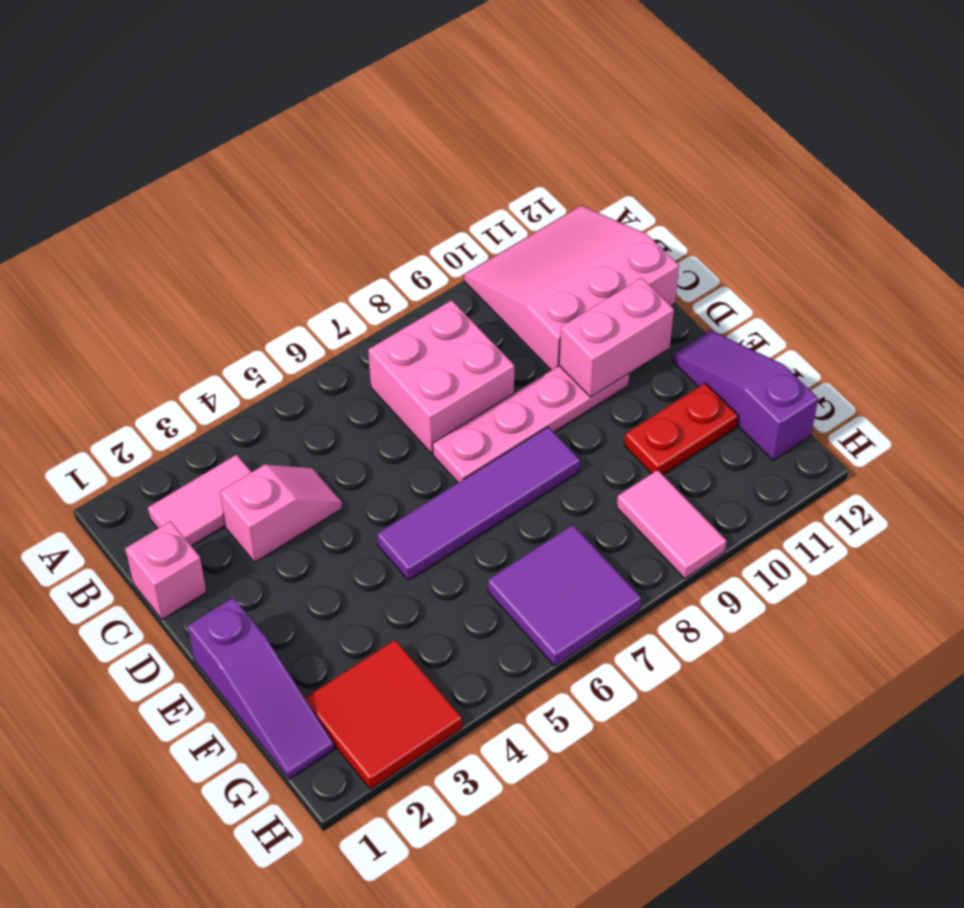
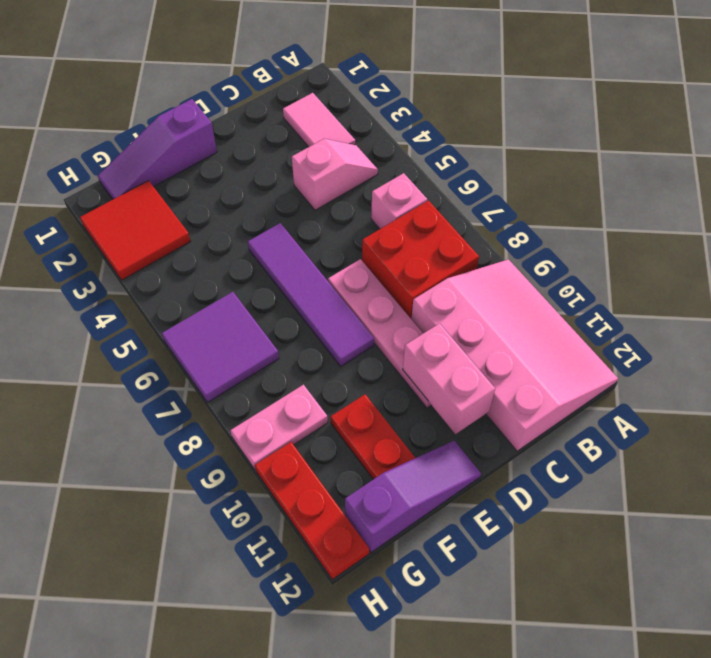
pink 3x3 slope [464,206,679,370] -> pink 3x4 slope [411,259,618,451]
pink 2x2 brick [368,300,514,453] -> red 2x2 brick [362,201,479,319]
pink 1x1 brick [125,521,206,619] -> pink 1x1 brick moved to [371,173,427,229]
pink 1x2 slope [220,465,342,562] -> pink 1x2 slope turned to [292,139,378,210]
pink 1x2 tile [617,470,726,579] -> pink 1x2 plate [230,385,328,470]
none -> red 1x3 plate [255,442,369,579]

